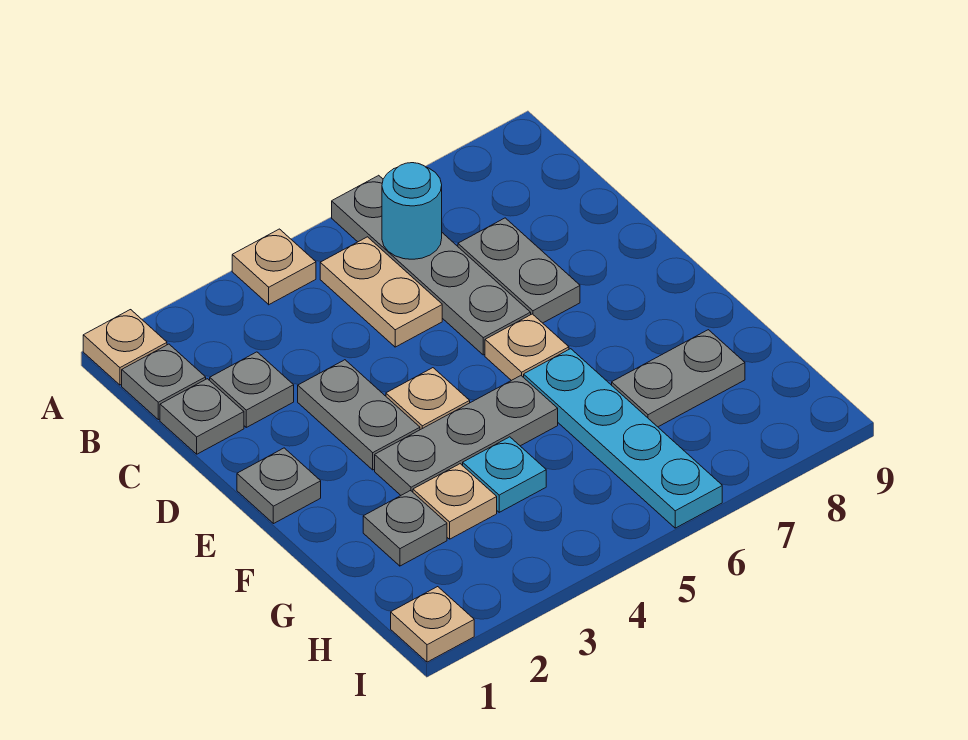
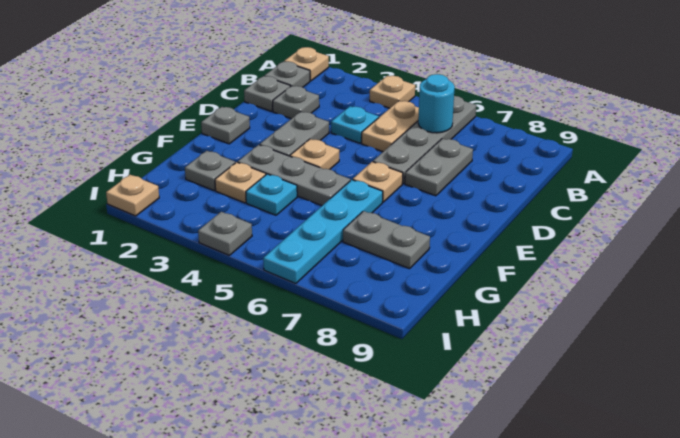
none -> cyan 1x1 plate [331,106,379,143]
none -> grey 1x1 plate [198,212,252,255]

